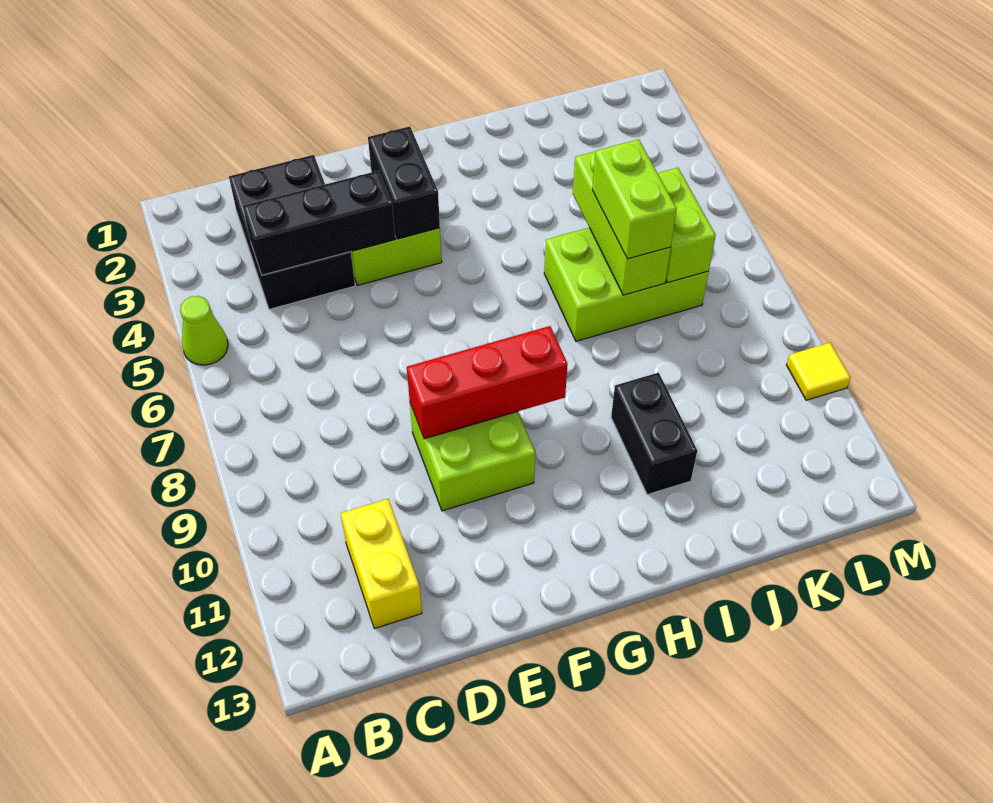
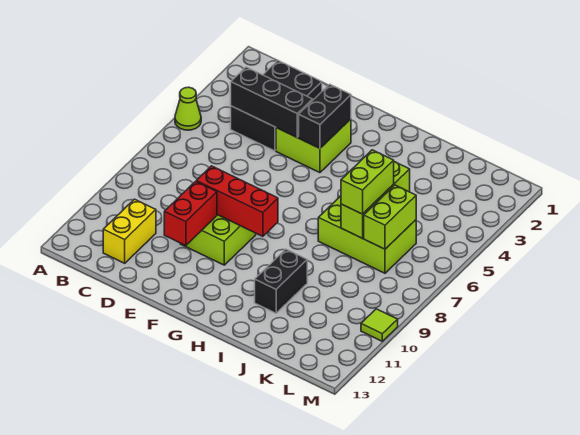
none -> red 1x2 brick [164,181,217,246]
yellow 1x1 tile [787,343,851,400] -> lime 1x1 tile [361,309,398,341]

